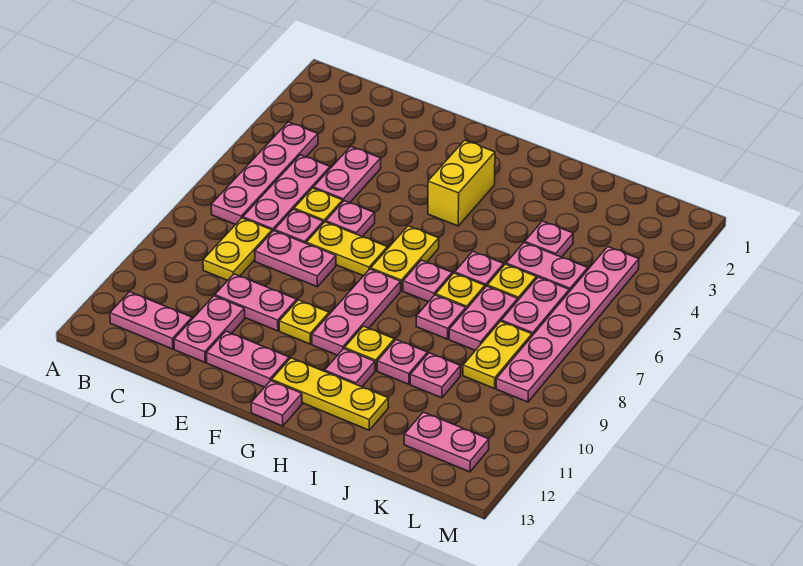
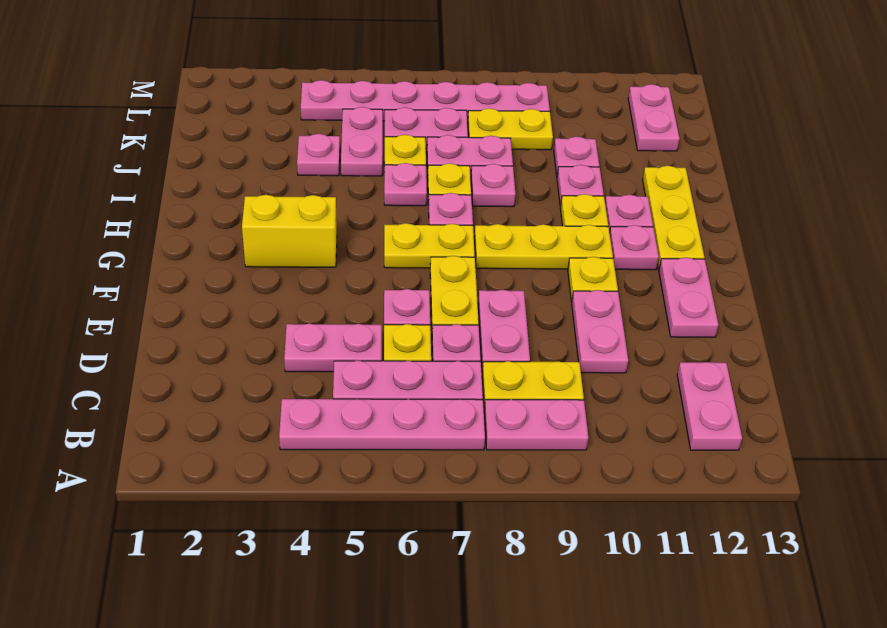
pink 1x2 plate [174,296,245,362] -> pink 1x2 plate moved to [484,400,588,450]
pink 1x3 plate [312,269,401,355] -> yellow 1x3 plate [474,224,613,269]
pink 1x1 plate [251,381,302,426] -> pink 1x1 plate moved to [610,225,659,270]

